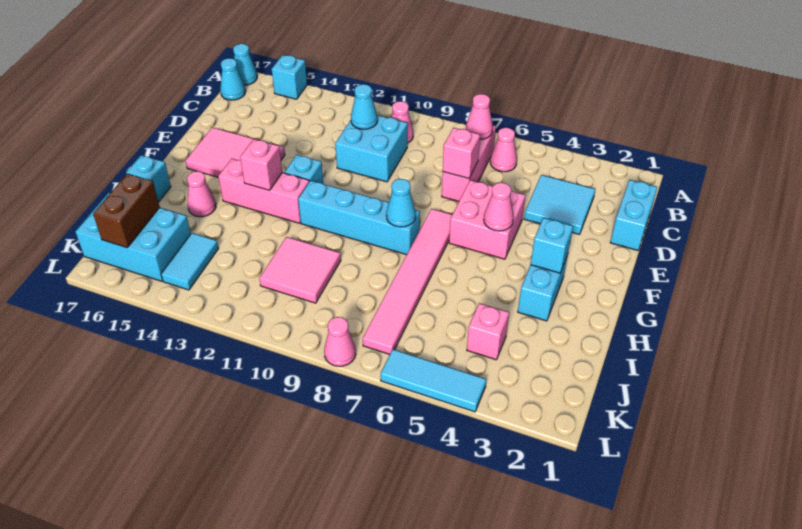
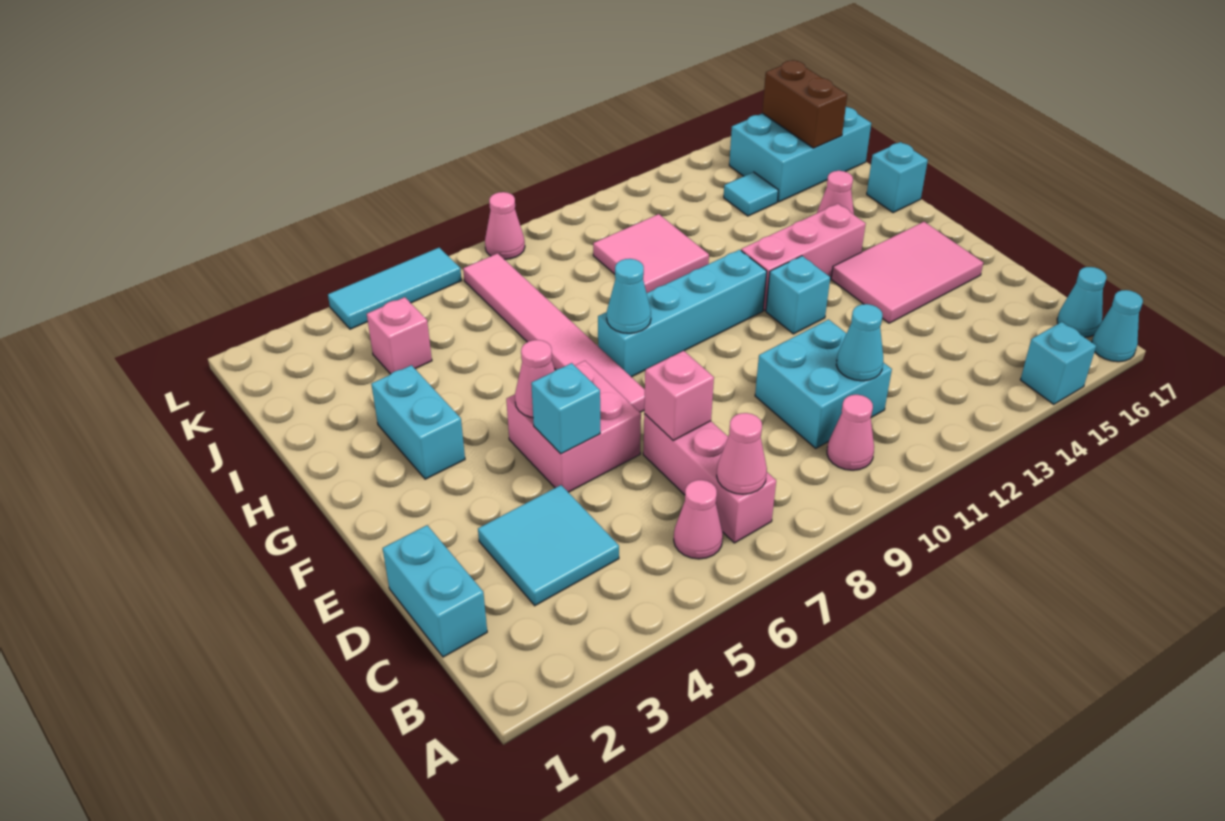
cyan 1x1 brick [531,218,573,273] -> cyan 1x1 brick moved to [531,363,600,454]
pink 1x1 brick [240,139,282,190] -> none
cyan 1x2 tile [161,233,219,290] -> cyan 1x1 tile [724,172,778,216]

